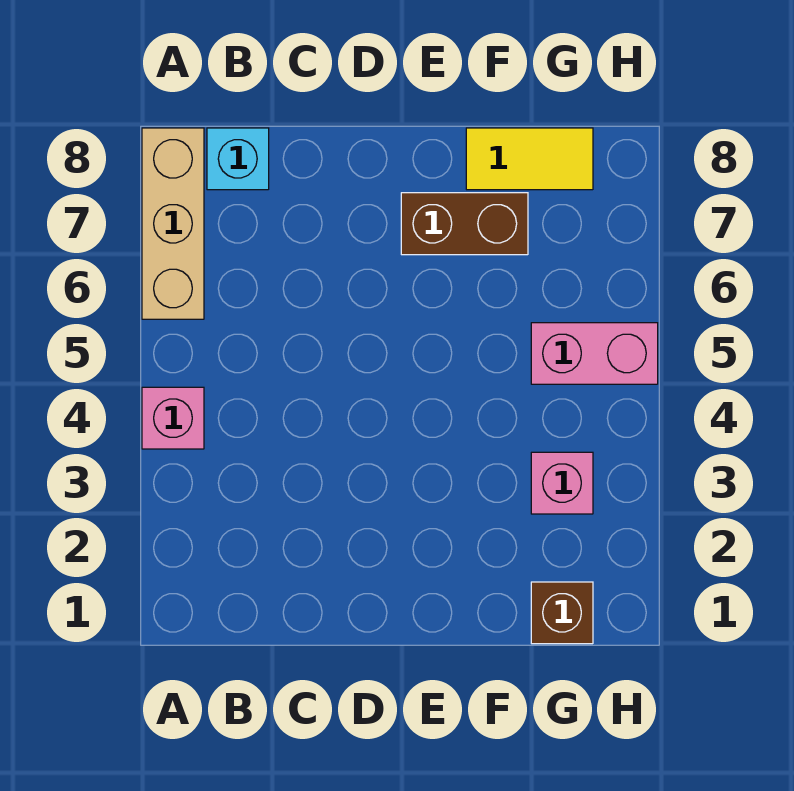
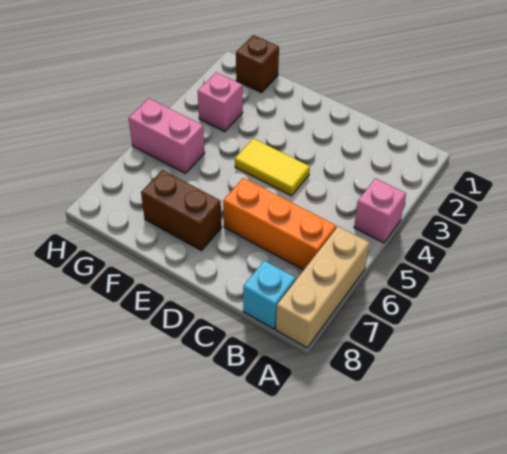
none -> orange 1x3 brick [223,178,336,270]
yellow 1x2 tile [466,128,593,190] -> yellow 1x2 tile moved to [235,138,310,196]

